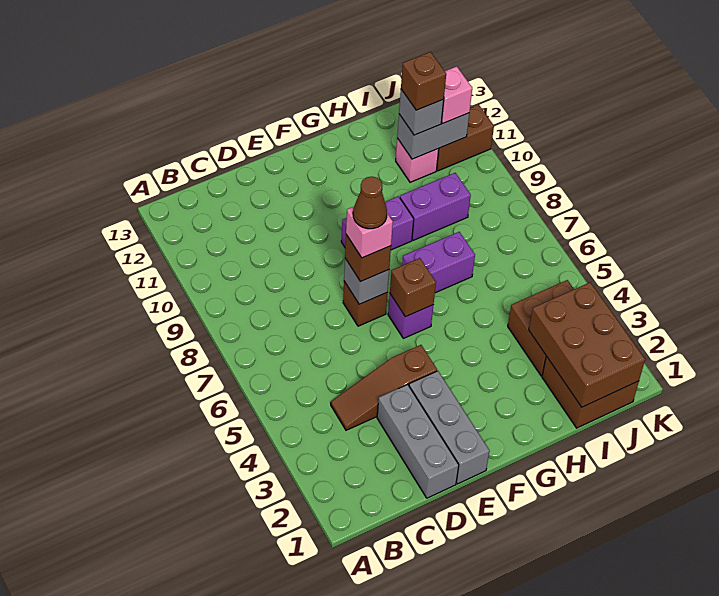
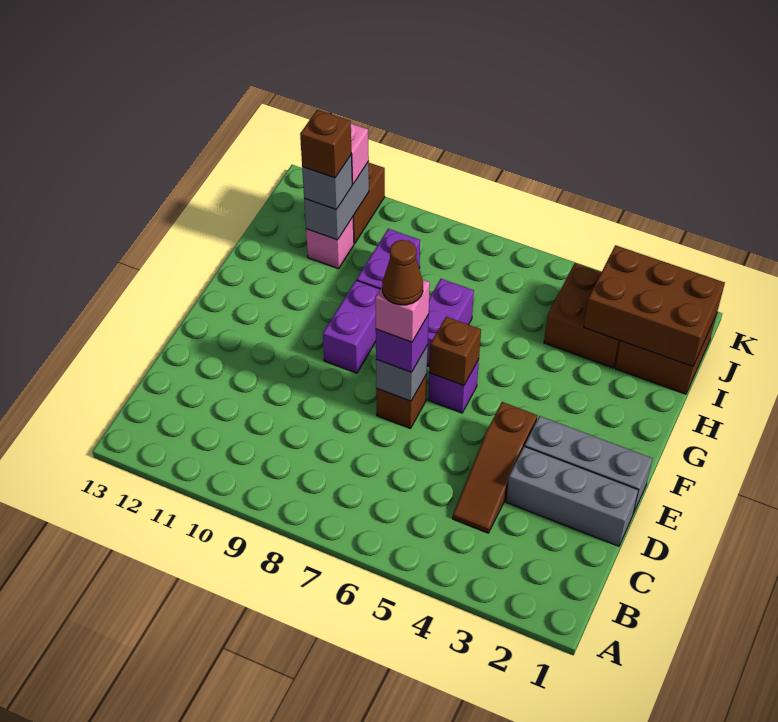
brown 1x1 brick [345,235,391,282] -> purple 1x1 brick [376,315,429,372]

